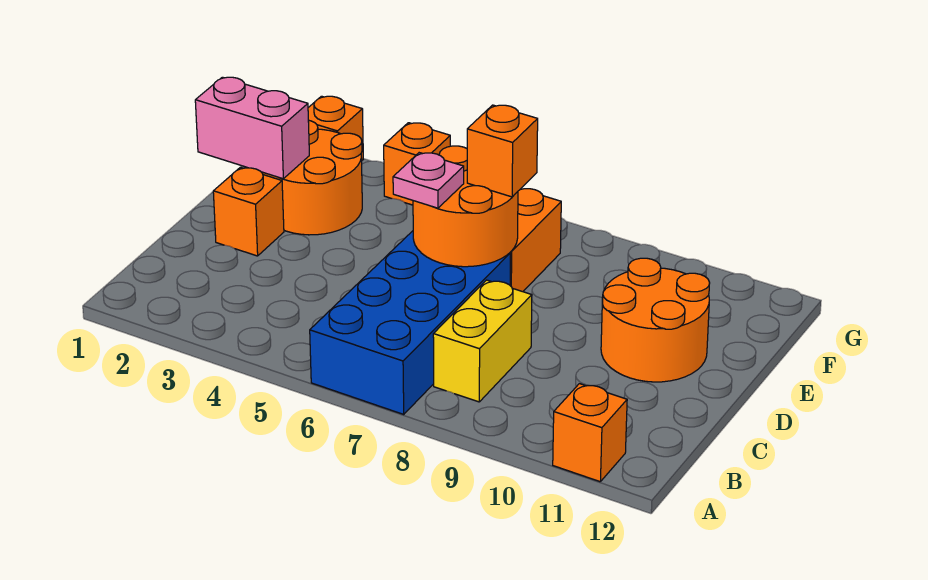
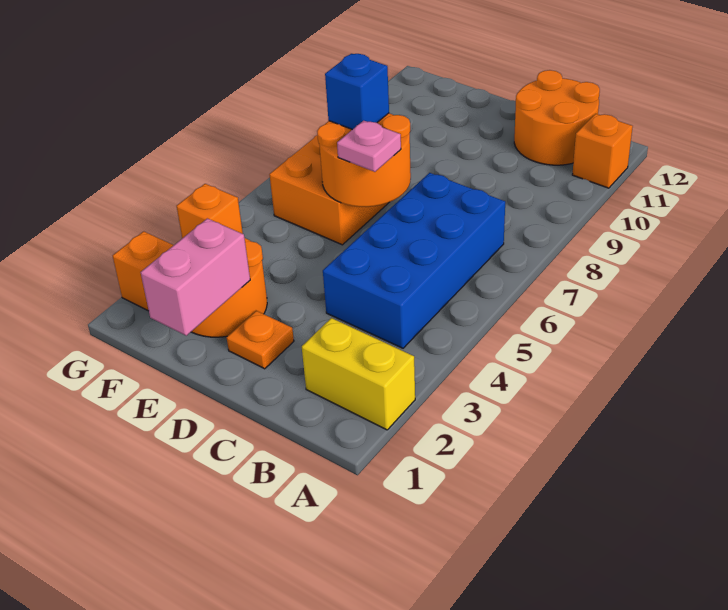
blue 2x4 brick [310,231,510,414] -> blue 2x4 brick turned to [323,173,505,348]
yellow 1x2 brick [433,280,532,402] -> yellow 1x2 brick moved to [302,318,415,430]
orange 1x1 brick [213,167,284,256] -> orange 1x1 plate [227,311,294,369]
orange 2x2 round brick [601,258,710,382] -> orange 2x2 round brick moved to [514,70,600,165]
orange 1x1 brick [467,105,538,197] -> blue 1x1 brick [325,54,389,130]

